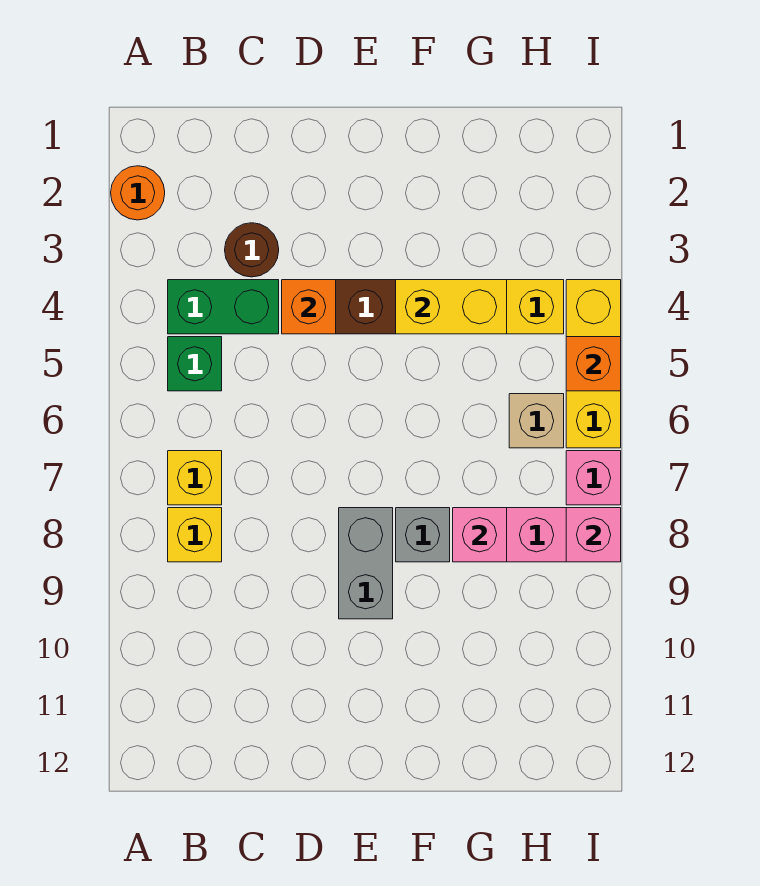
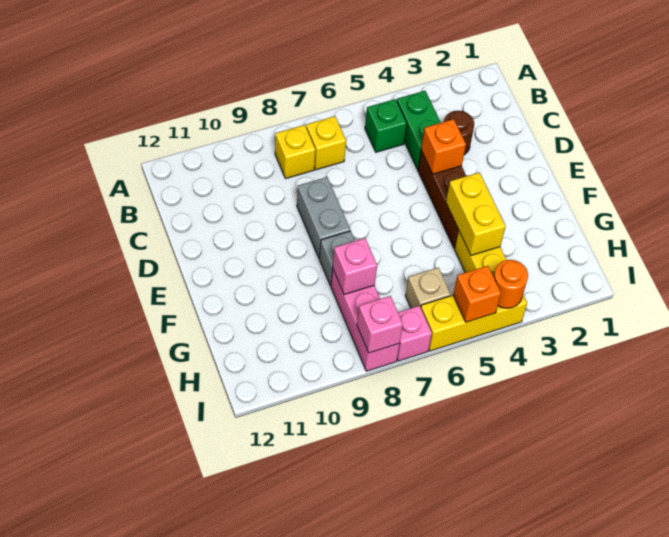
orange 1x1 round brick [111,166,165,220] -> orange 1x1 round brick moved to [493,260,528,308]
grey 1x2 brick [339,508,393,619] -> grey 1x2 brick turned to [297,177,350,258]

